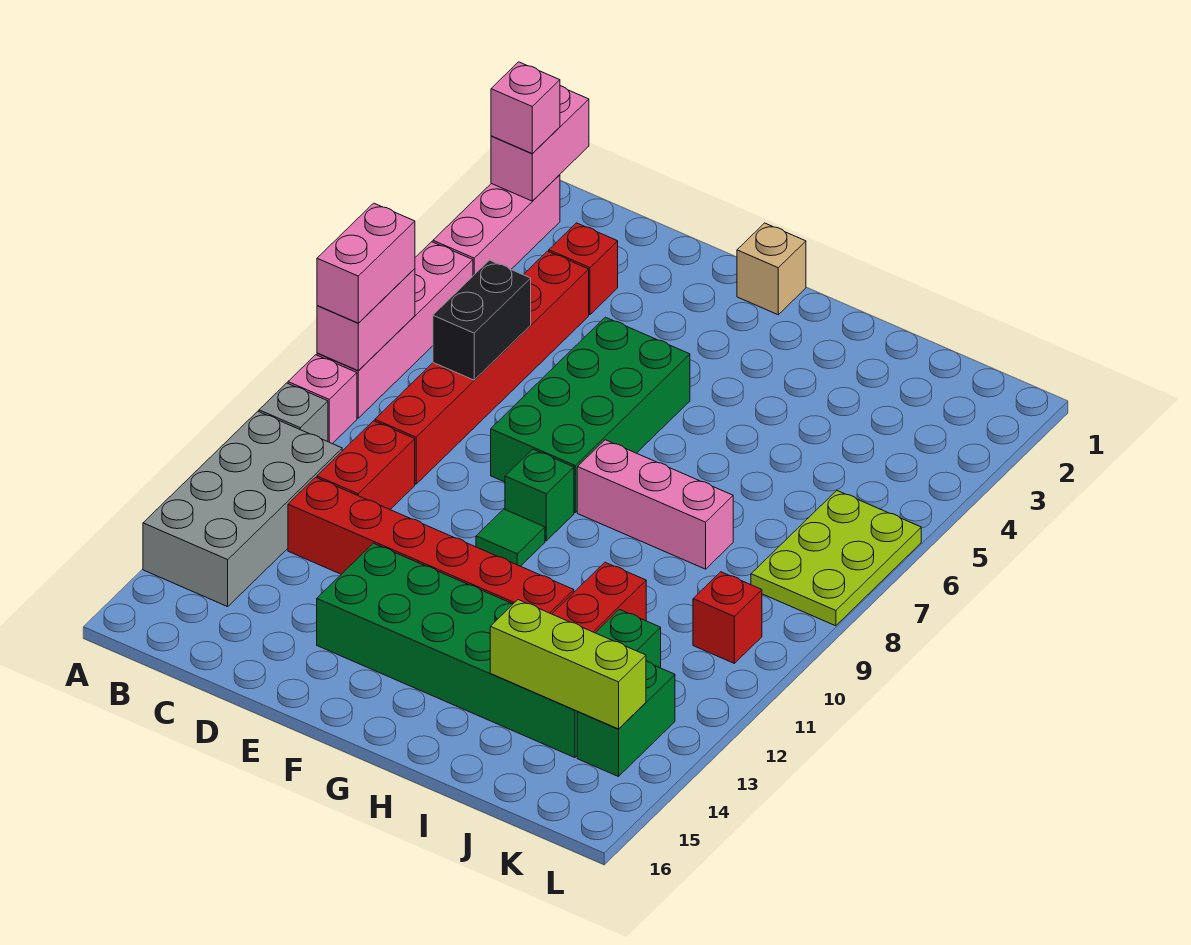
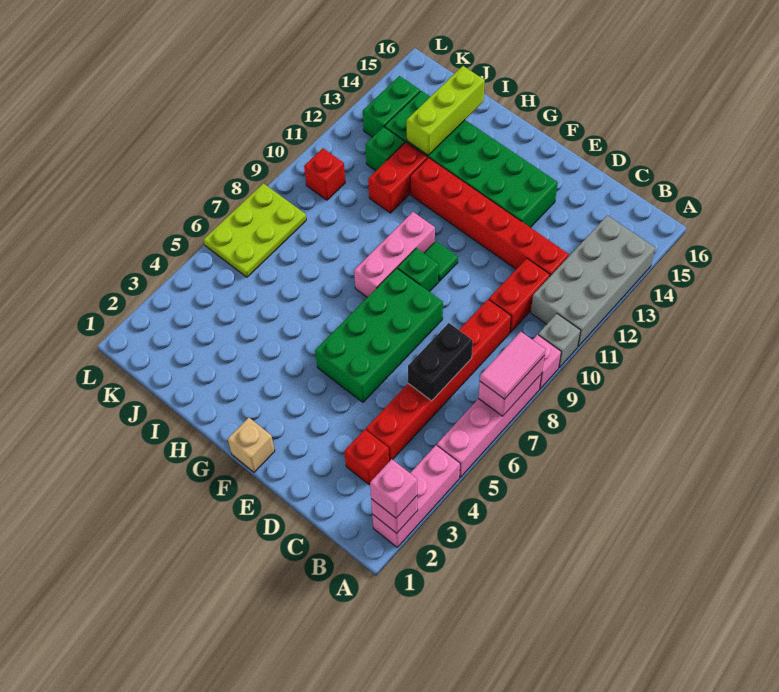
pink 1x2 brick [491,86,589,201] -> pink 1x1 brick [371,496,418,533]
pink 1x2 brick [317,203,415,323] -> pink 1x2 tile [480,332,545,399]
pink 1x3 brick [577,440,733,569] -> pink 1x3 brick turned to [354,212,435,297]
lime 1x3 brick [490,600,646,729] -> lime 1x3 brick turned to [407,66,485,155]

